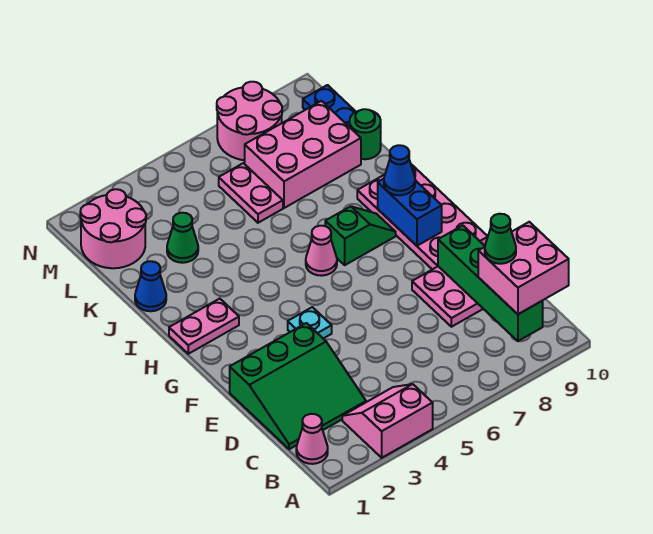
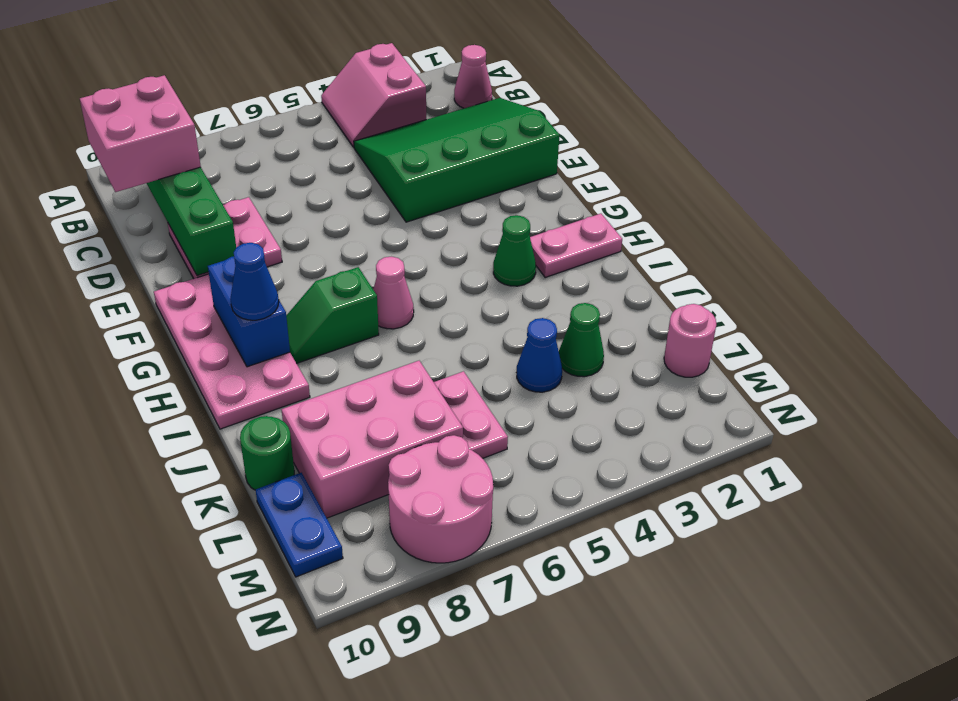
pink 2x2 slope [342,384,433,458] -> pink 2x2 slope turned to [321,43,426,147]
green 3x3 slope [230,323,366,449] -> green 3x4 slope [354,98,560,222]
green 1x1 cone [485,214,516,264] -> green 1x1 cone moved to [493,215,536,286]
cyan 1x1 plate [288,307,332,338] -> none
blue 1x1 cone [135,261,166,311] -> blue 1x1 cone moved to [517,318,562,392]
pink 2x2 round brick [80,189,146,268] -> pink 1x1 round brick [664,304,716,377]

